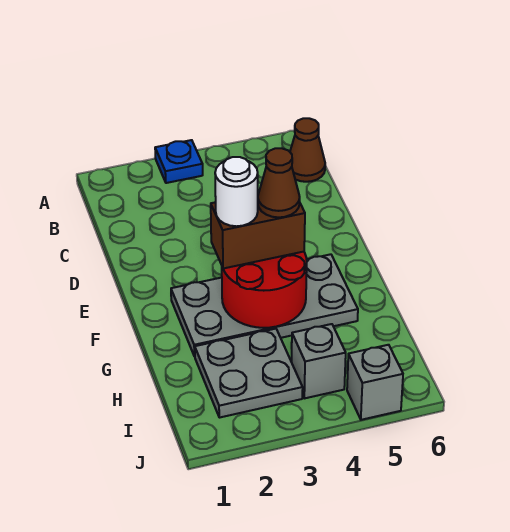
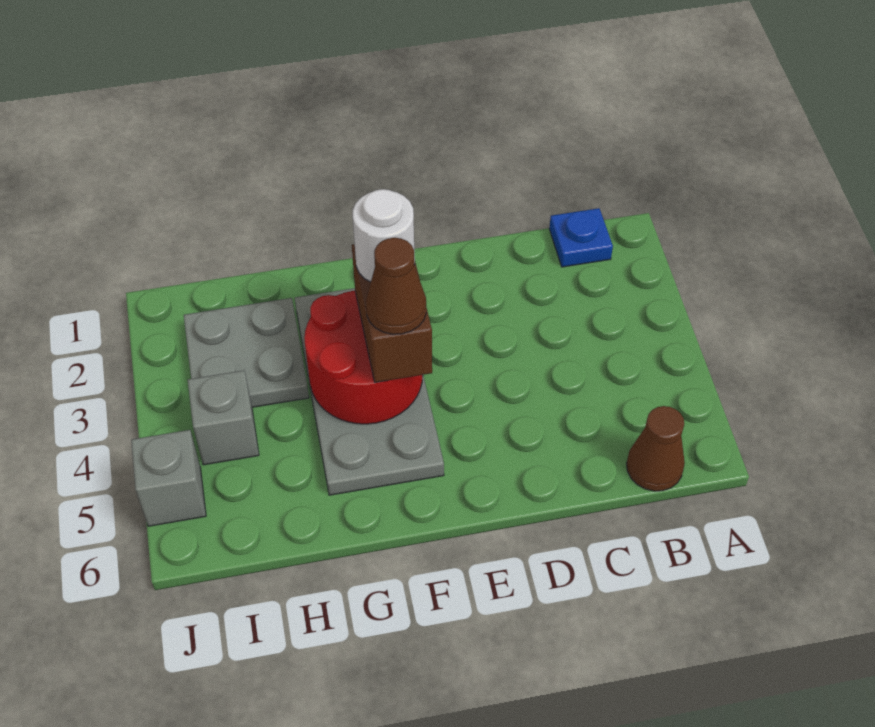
blue 1x1 plate [155,140,203,183] -> blue 1x1 plate moved to [549,208,613,267]

